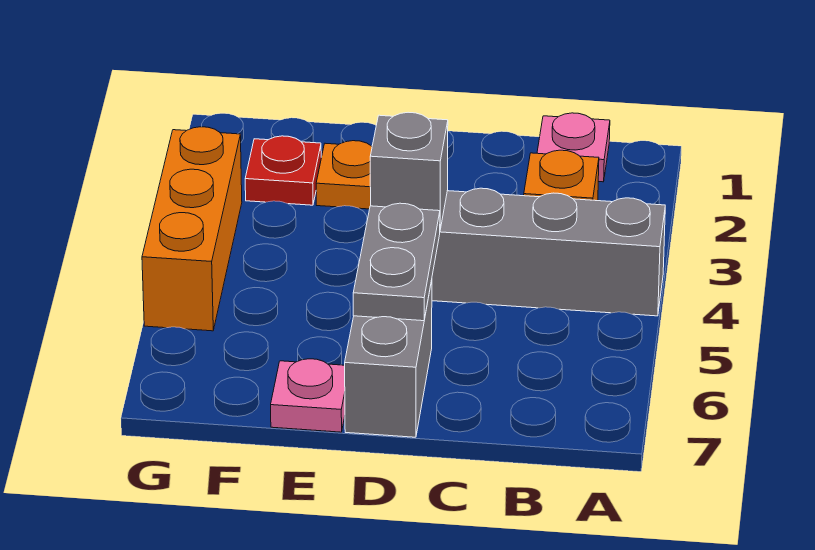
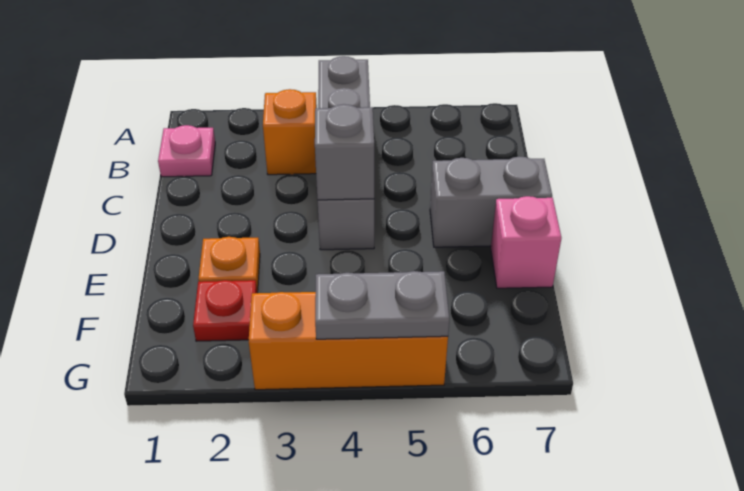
grey 1x2 plate [353,203,440,321] -> grey 1x2 plate moved to [315,271,449,339]
pink 1x1 plate [271,359,345,432] -> pink 1x1 brick [491,196,561,288]

